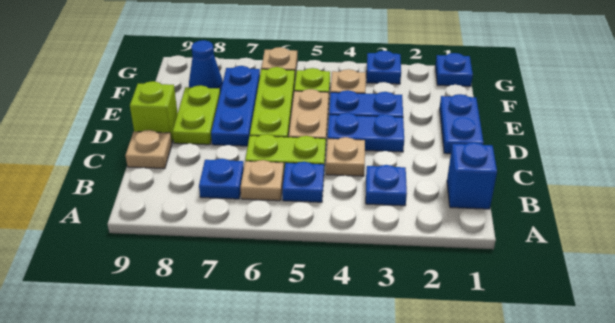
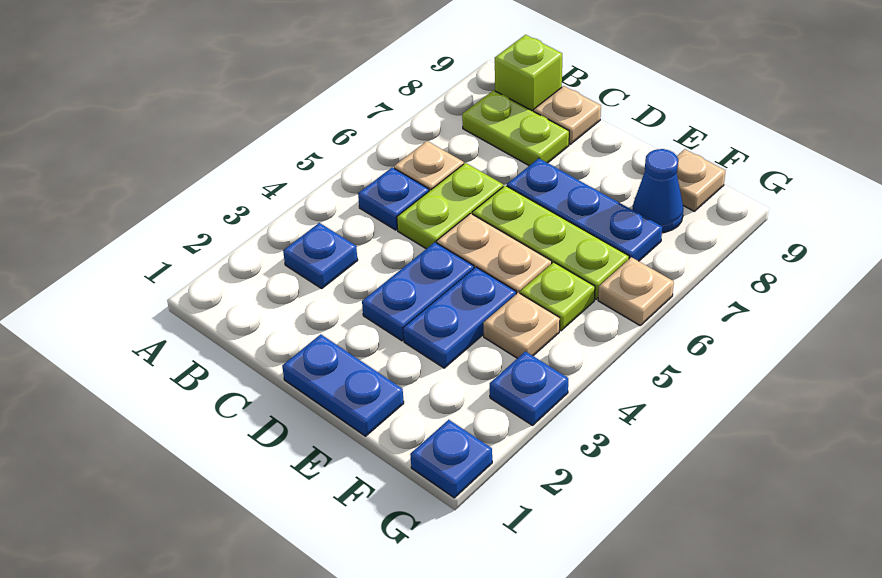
blue 1x1 brick [447,142,497,209] -> none
blue 1x1 plate [199,159,244,199] -> none
tan 1x1 plate [326,137,365,176] -> tan 1x1 plate moved to [677,149,725,211]
lime 1x2 plate [173,85,220,145] -> lime 1x2 plate moved to [462,90,569,166]
lime 1x1 brick [130,81,178,142] -> lime 1x1 brick moved to [495,35,562,111]

